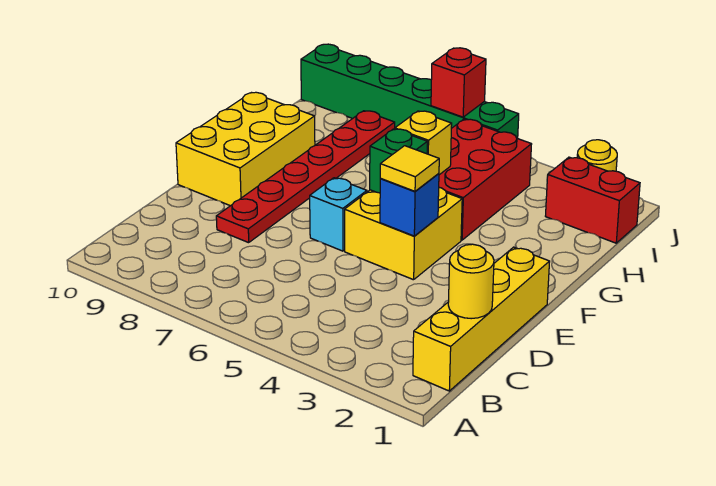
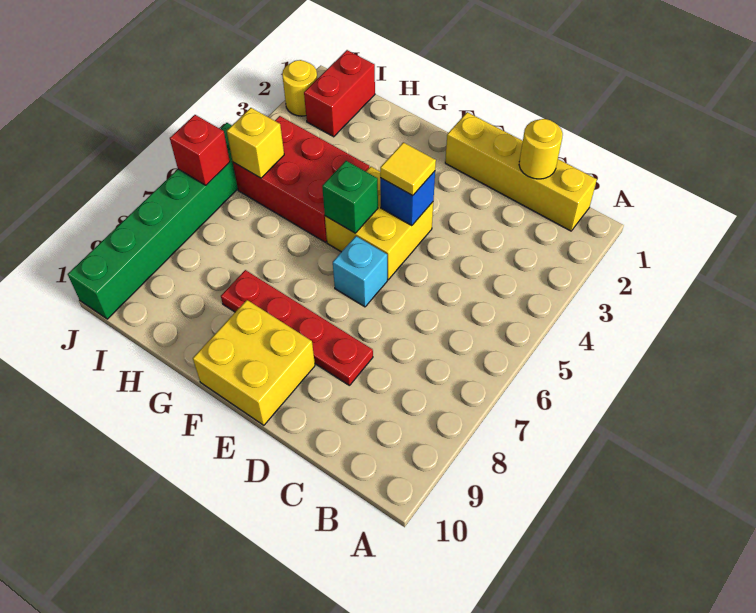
red 1x6 plate [216,111,395,243] -> red 1x4 plate [221,270,373,386]
yellow 2x3 brick [176,92,315,206] -> yellow 2x2 brick [193,300,315,425]
yellow 1x1 brick [395,111,452,175] -> yellow 1x1 brick moved to [227,108,284,178]

